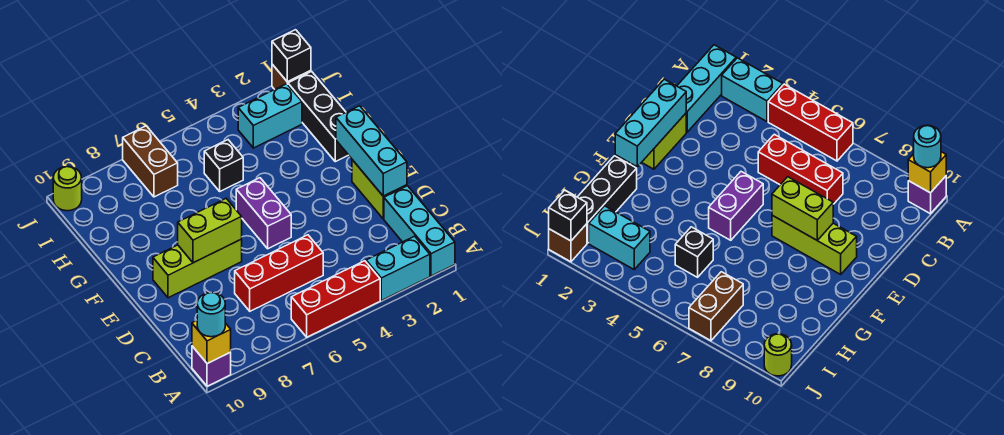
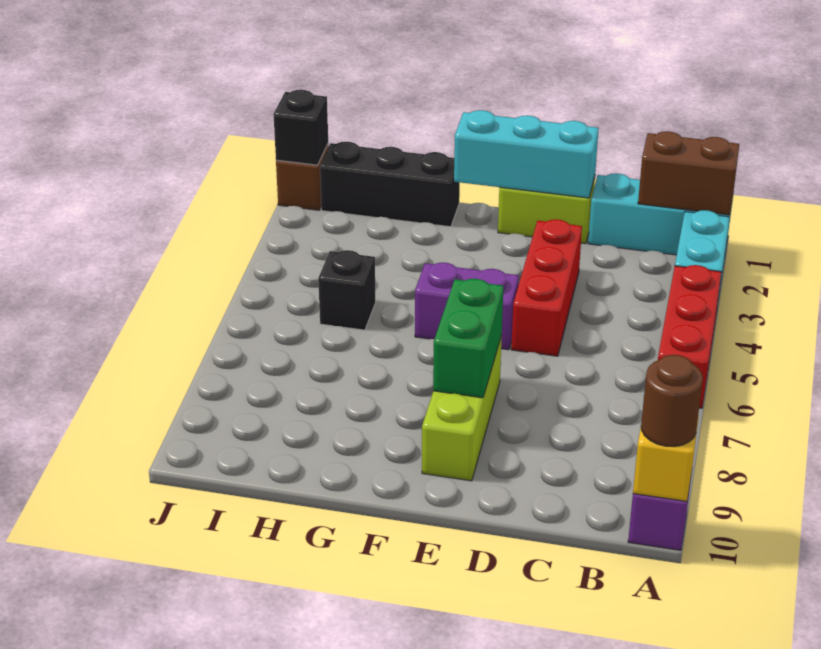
cyan 1x1 round brick [197,293,225,337] -> brown 1x1 round brick [641,355,703,447]
red 1x3 brick [235,235,323,311] -> red 1x3 brick moved to [511,219,582,356]
lime 1x2 brick [178,199,242,263] -> green 1x2 brick [433,279,503,398]
cyan 1x2 brick [238,84,302,148] -> none
brown 1x2 brick [123,126,178,197] -> brown 1x2 brick moved to [638,131,739,215]
lime 1x1 round brick [53,167,82,211] -> none

